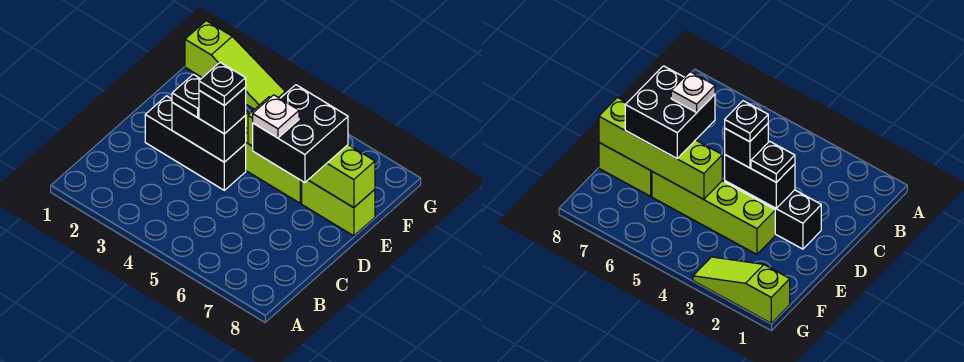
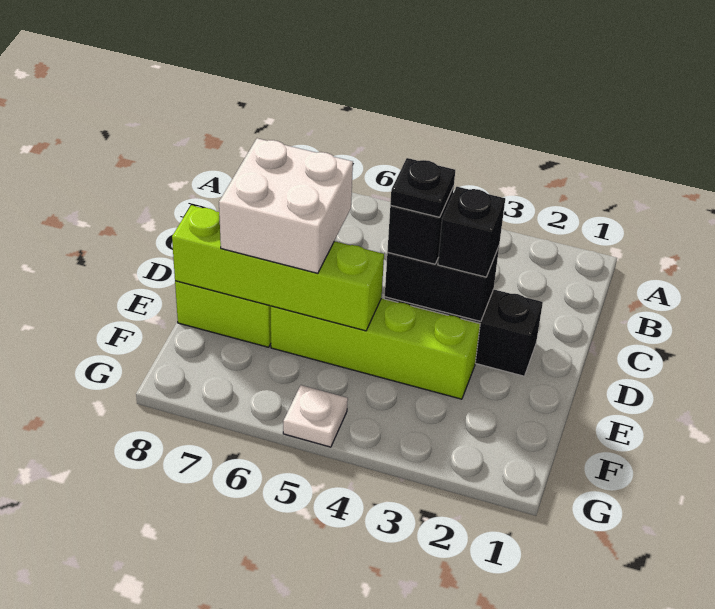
black 1x1 plate [172,74,200,117] -> black 1x1 brick [438,187,505,277]
black 2x2 brick [253,85,348,183] -> white 2x2 brick [219,138,353,273]
white 1x1 plate [253,95,299,138] -> white 1x1 plate moved to [283,385,348,447]
lime 1x3 slope [185,21,285,109] -> none

